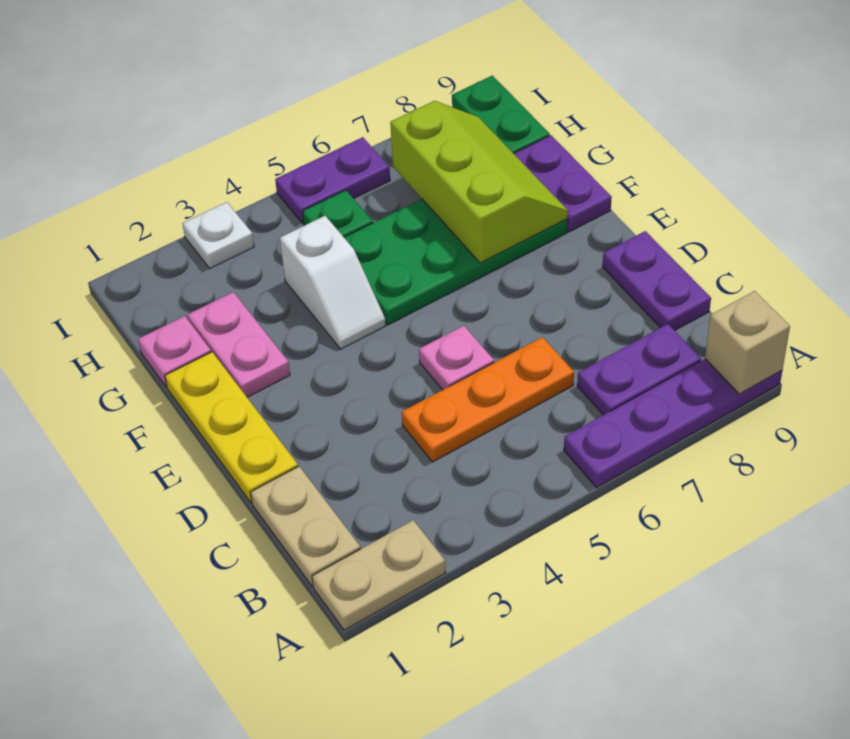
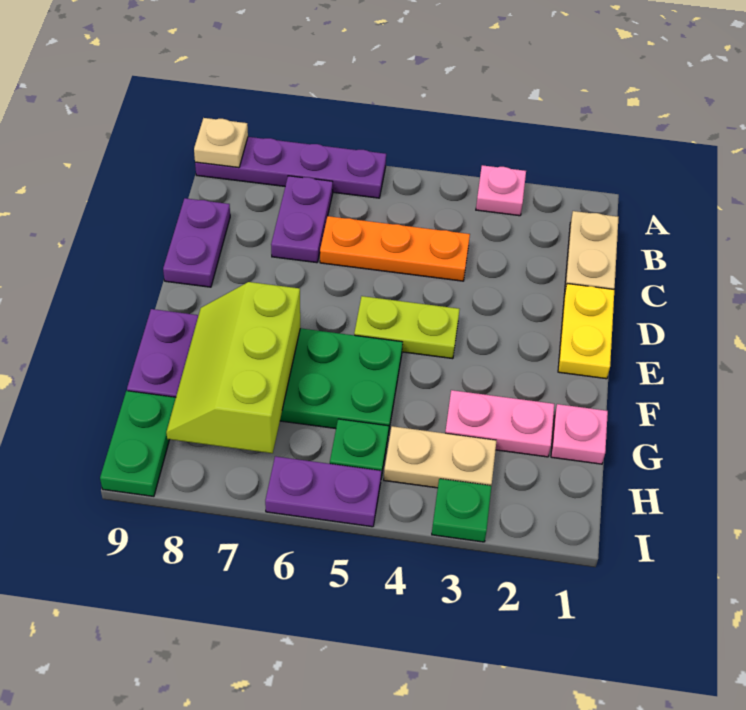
tan 1x2 plate [312,520,446,630] -> tan 1x2 plate moved to [384,426,496,488]
tan 1x1 brick [705,291,790,394] -> tan 1x1 plate [194,118,248,168]
purple 1x2 plate [577,324,701,415] -> purple 1x2 plate turned to [271,176,333,263]
yellow 1x3 plate [165,352,298,503] -> yellow 1x2 plate [558,284,614,379]
pink 1x1 plate [419,326,494,390] -> pink 1x1 plate moved to [476,165,526,216]
none -> lime 1x2 plate [354,296,460,359]
pink 1x2 plate [187,292,290,397] -> pink 1x2 plate turned to [445,390,554,457]
white 1x2 slope [280,216,386,349] -> none
white 1x1 plate [182,202,254,268] -> green 1x1 plate [432,479,491,542]

